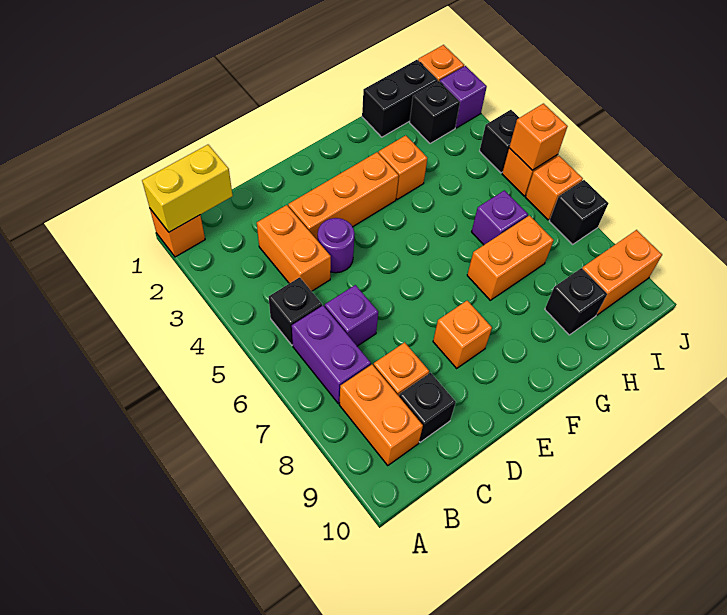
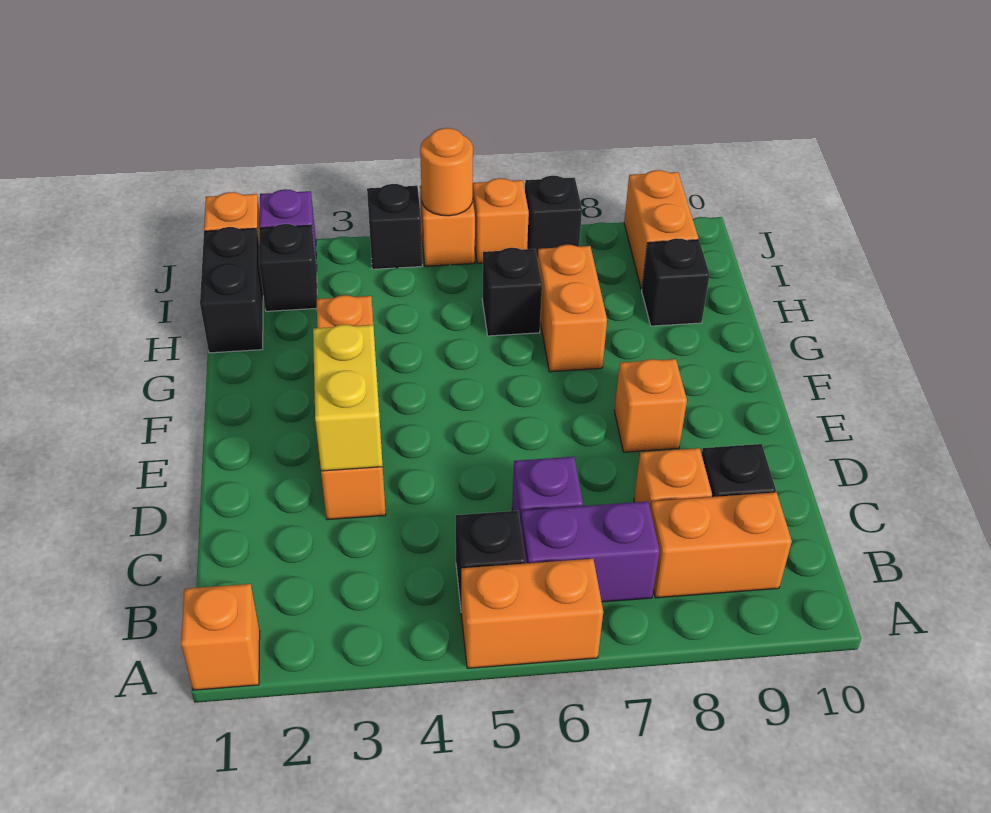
yellow 1x2 brick [142,145,233,232] -> yellow 1x2 brick moved to [313,325,383,471]
orange 1x2 brick [257,205,331,291] -> orange 1x2 brick moved to [461,559,603,668]
purple 1x1 round brick [318,218,355,273] -> none
purple 1x1 brick [472,190,528,245] -> black 1x1 brick [482,248,542,336]
orange 1x1 brick [509,104,568,170] -> orange 1x1 round brick [420,128,473,216]

